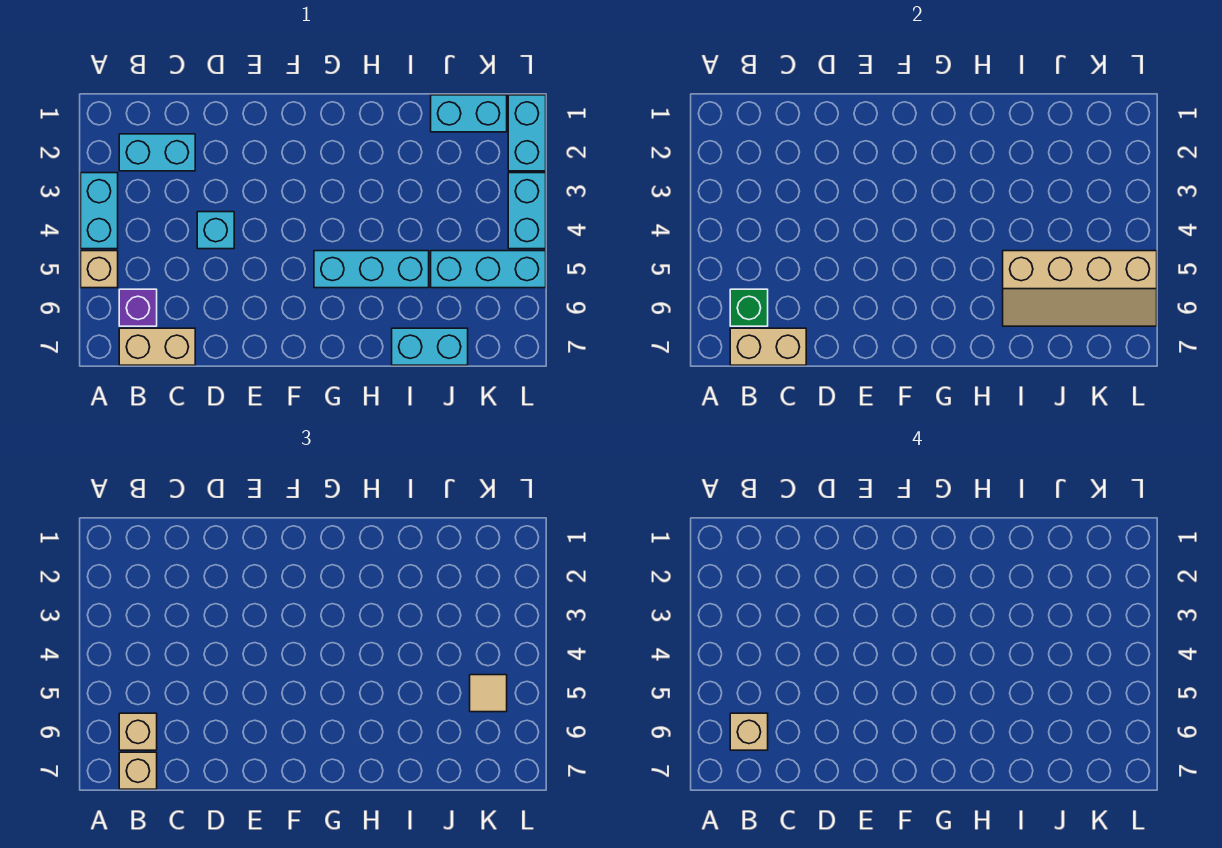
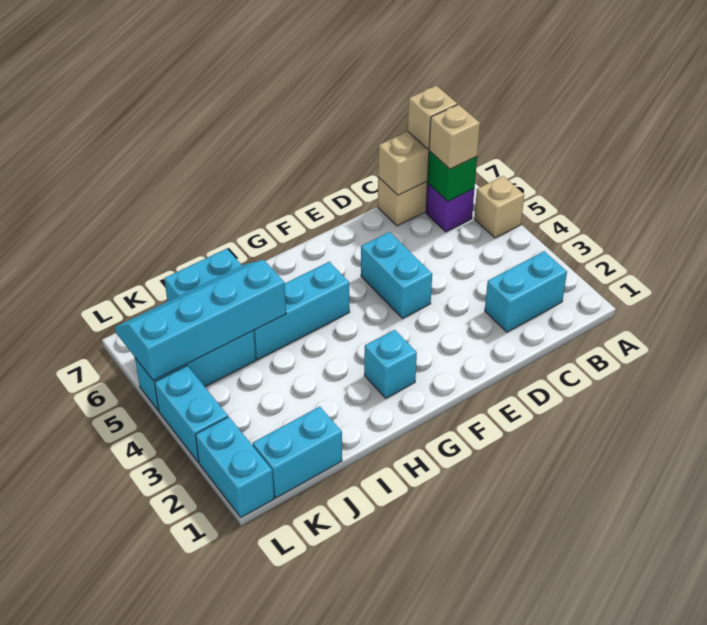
cyan 1x2 brick [81,173,118,249] -> cyan 1x2 brick moved to [361,232,432,319]
tan 1x1 brick [730,713,768,750] -> none
cyan 1x1 brick [197,212,234,249] -> cyan 1x1 brick moved to [364,330,417,398]
tan 2x4 slope [1003,251,1157,326] -> cyan 2x4 slope [115,260,286,380]
tan 1x1 tile [470,675,507,712] -> none

